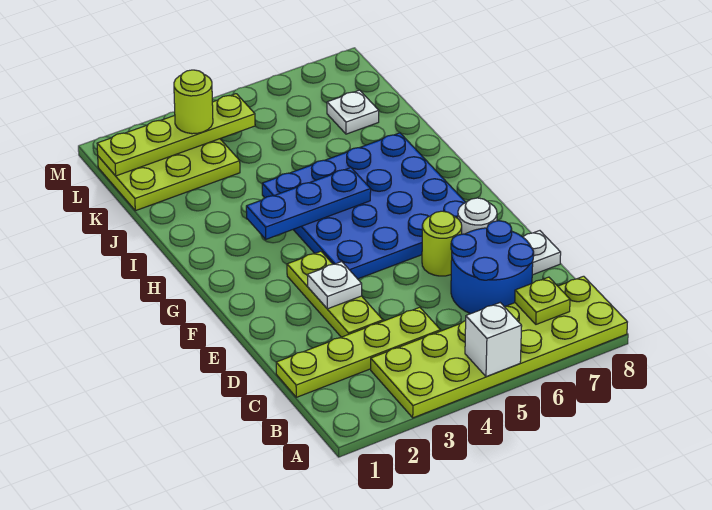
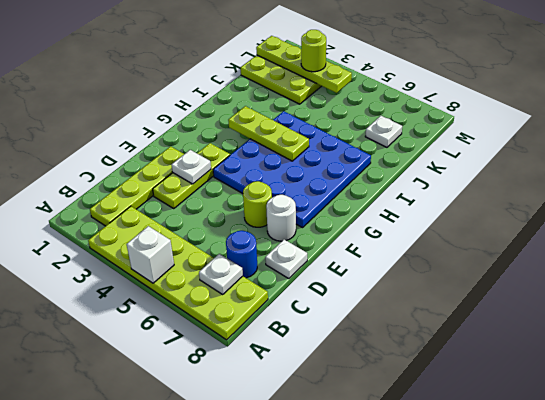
lime 1x1 plate [515,277,570,324] -> white 1x1 plate [199,254,243,294]
lime 1x4 plate [276,307,440,397] -> lime 1x4 plate turned to [90,146,184,226]
blue 2x2 round brick [451,221,534,314] -> blue 1x1 round brick [226,231,257,278]
blue 1x3 plate [246,168,371,239] -> lime 1x3 plate [228,106,309,161]

